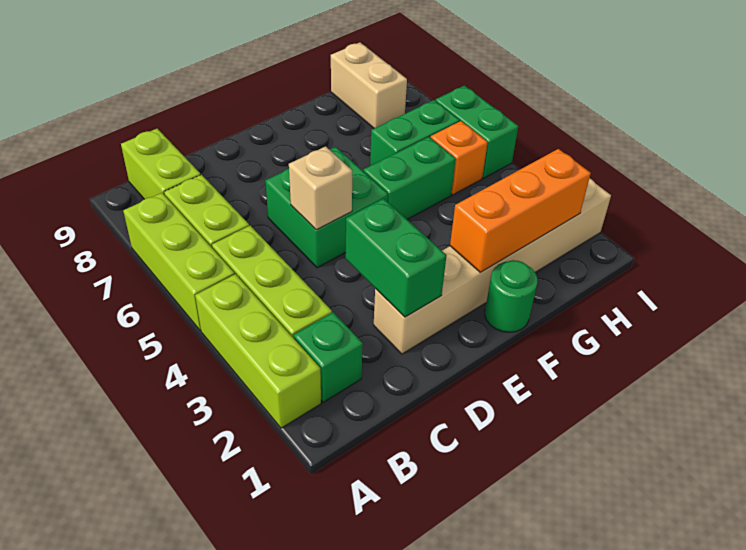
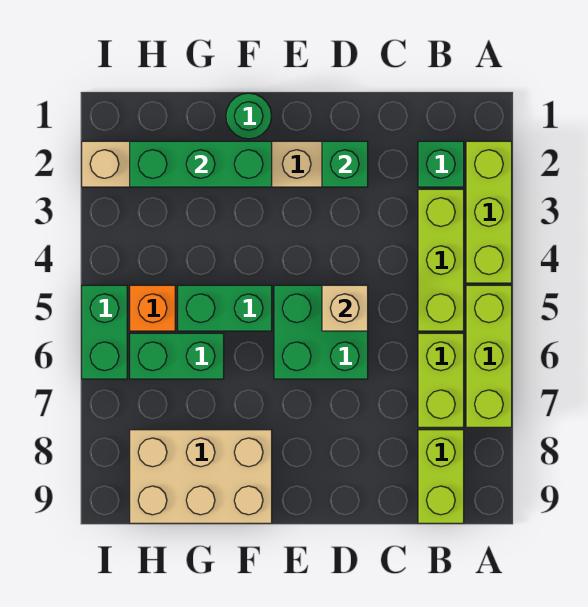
green 1x2 brick [346,199,447,317] -> green 1x1 brick [322,141,368,187]
orange 1x3 brick [450,149,591,272] -> green 1x3 brick [130,141,272,187]
tan 1x2 brick [331,43,407,128] -> tan 2x3 brick [130,430,272,523]

